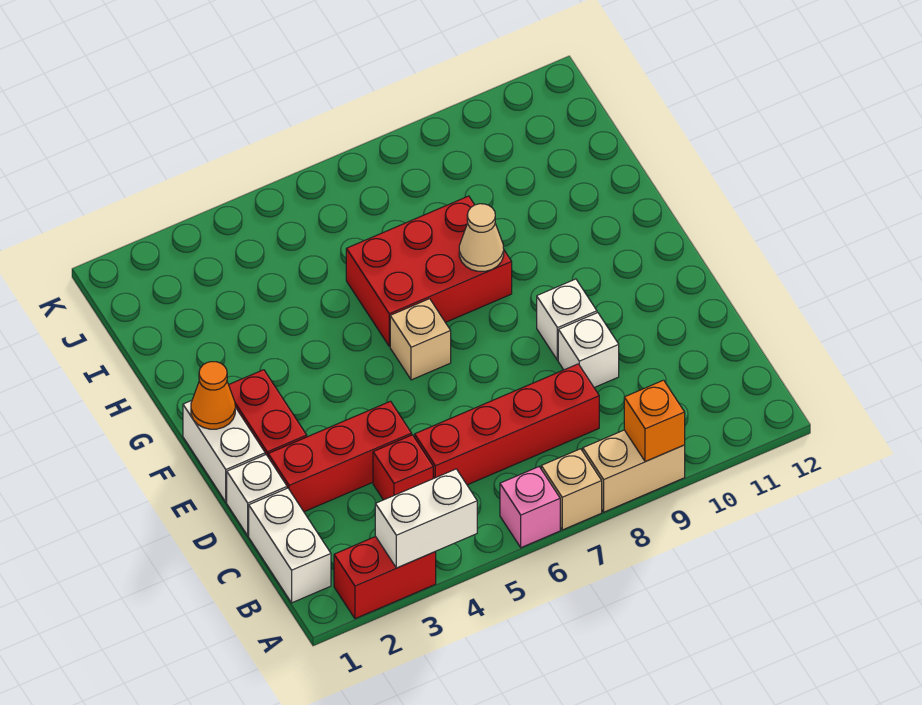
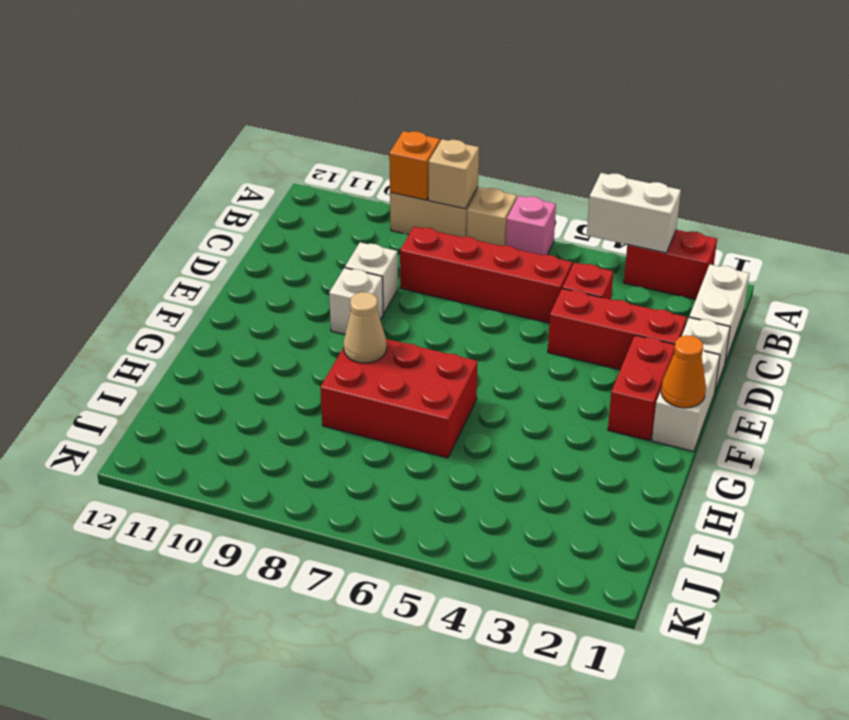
tan 1x1 brick [390,299,451,380] -> tan 1x1 brick moved to [428,139,479,209]

